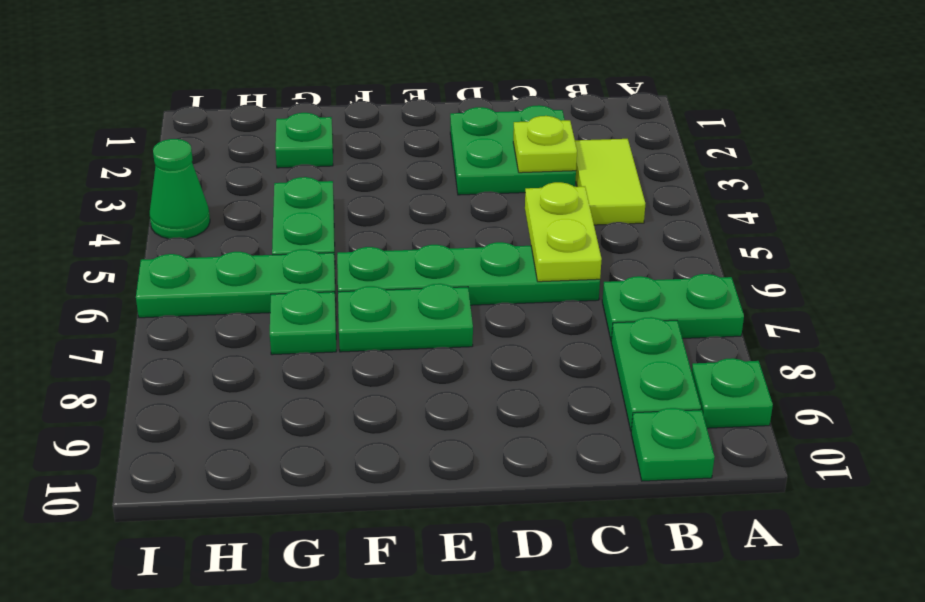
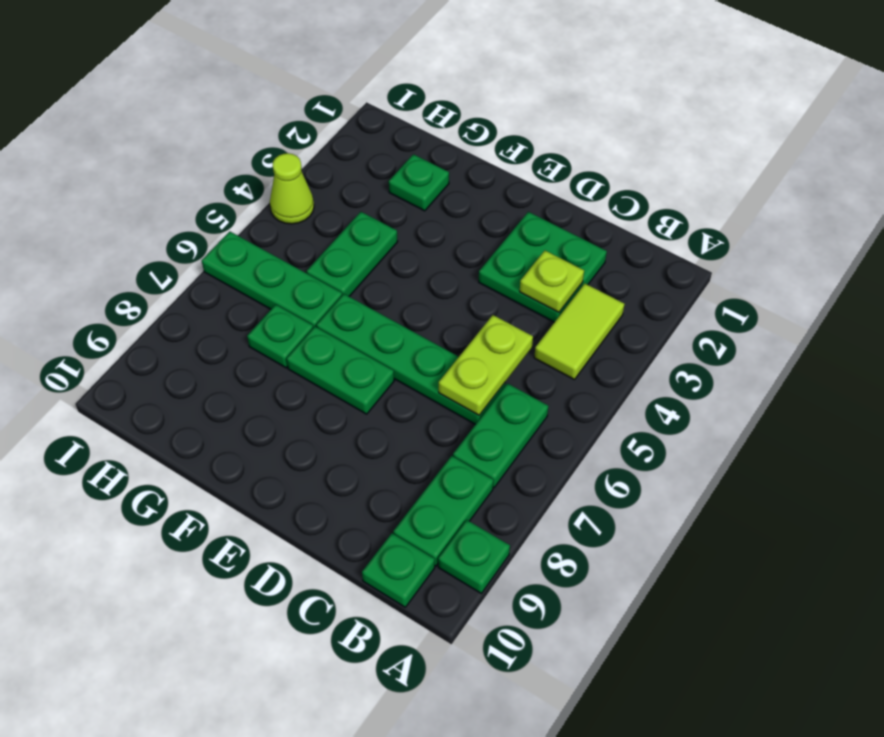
green 1x2 plate [602,274,744,341] -> green 1x2 plate turned to [453,383,548,487]
green 1x1 cone [149,139,210,239] -> lime 1x1 cone [270,153,314,224]

